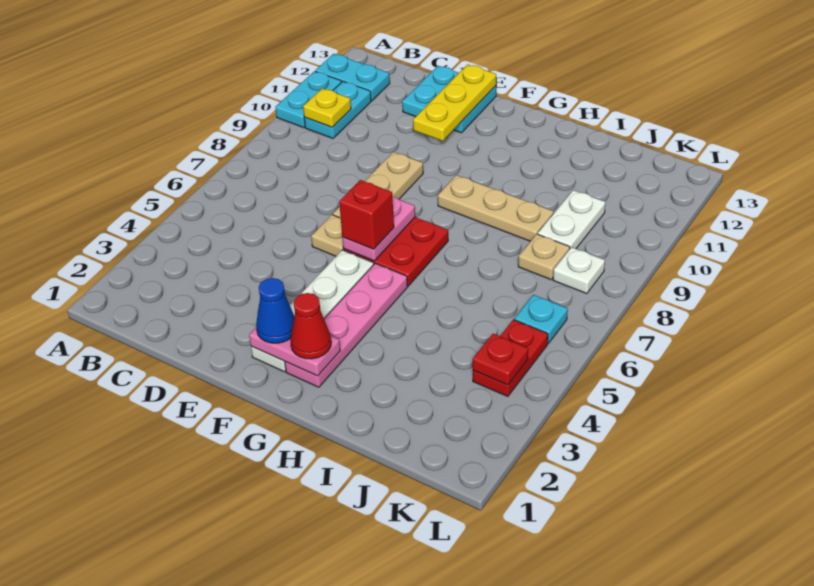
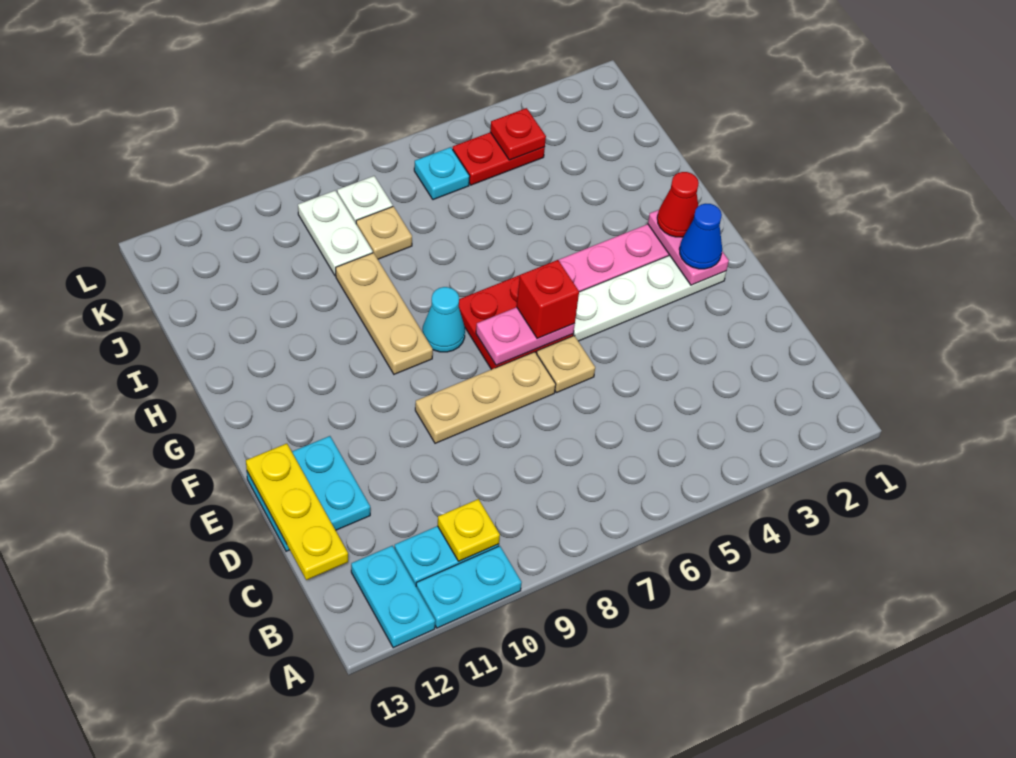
yellow 1x3 plate [413,64,496,141] -> yellow 1x3 plate turned to [246,444,348,580]
none -> cyan 1x1 cone [423,287,465,352]
white 1x2 plate [538,190,605,249] -> white 1x2 plate turned to [298,191,373,276]

